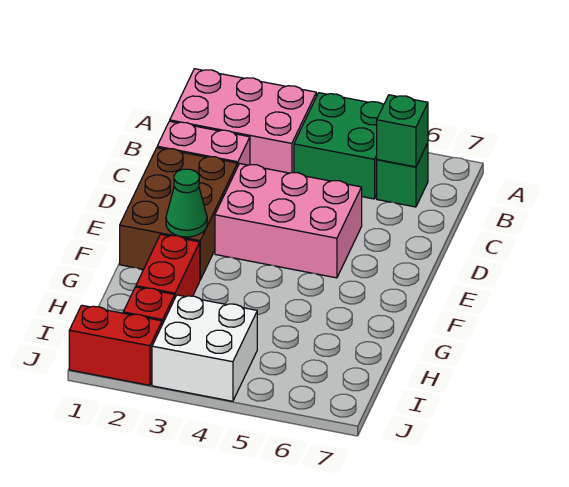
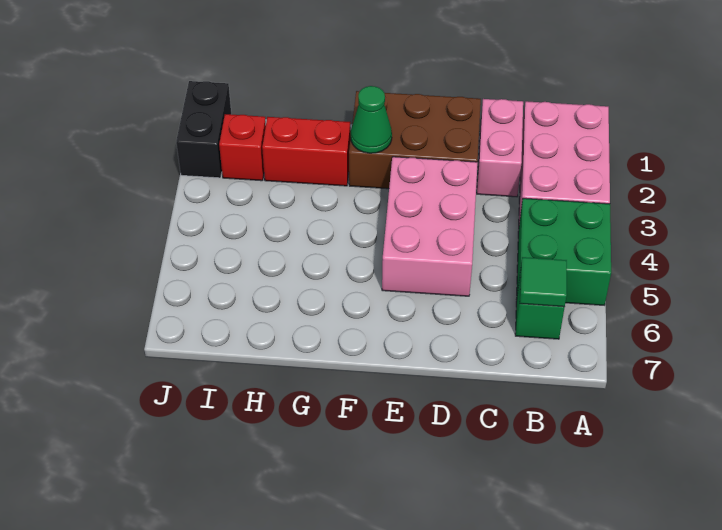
green 1x1 brick [377,95,428,167] -> green 1x1 tile [520,257,567,307]
white 2x2 brick [152,295,257,401] -> none
red 1x2 brick [69,305,162,385] -> black 1x2 brick [176,81,231,178]

